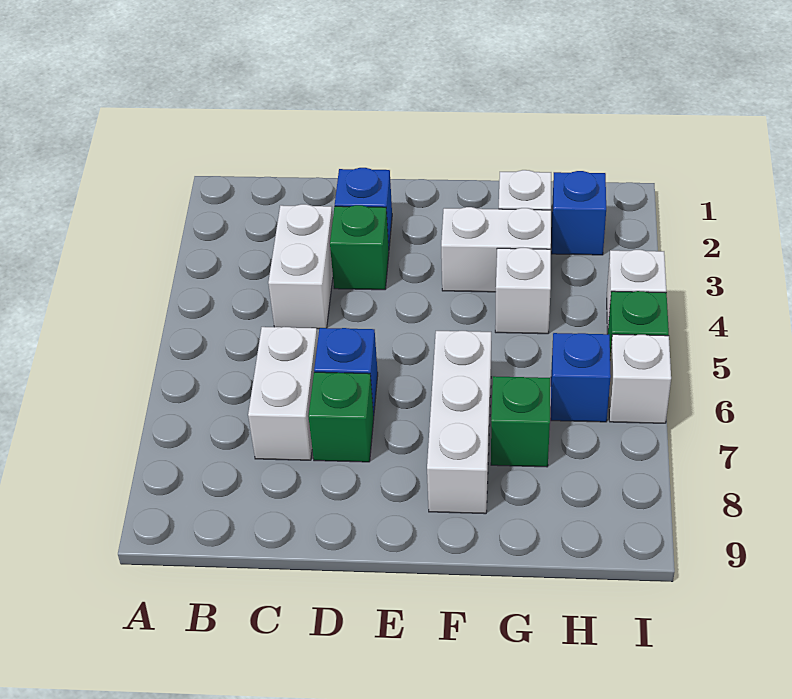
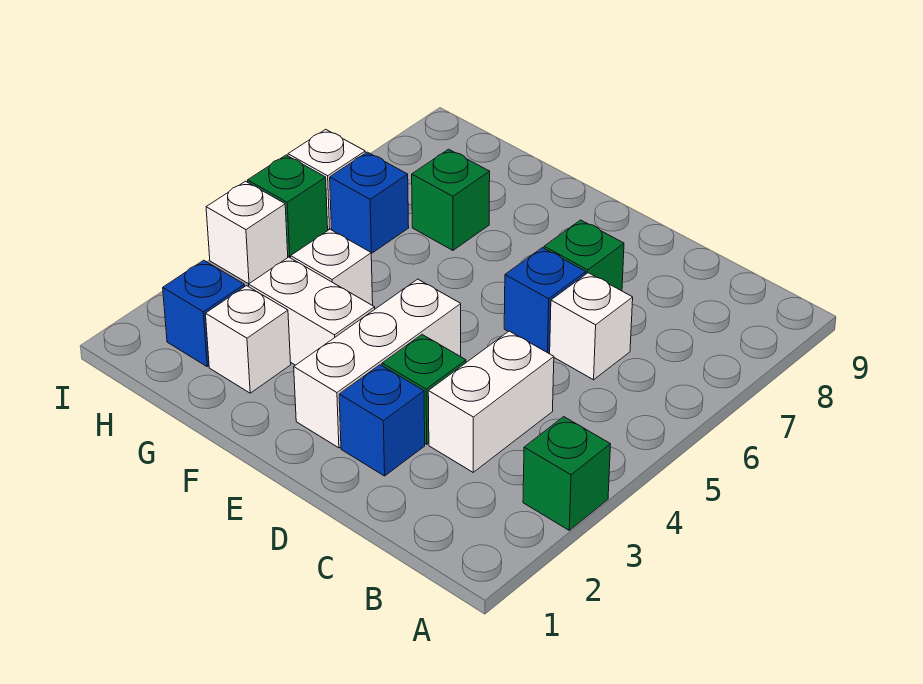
none -> green 1x1 brick [523,417,610,530]
white 1x2 brick [248,327,318,460] -> white 1x1 brick [550,273,633,380]
white 1x3 brick [427,331,491,514] -> white 1x3 brick moved to [294,279,461,448]

